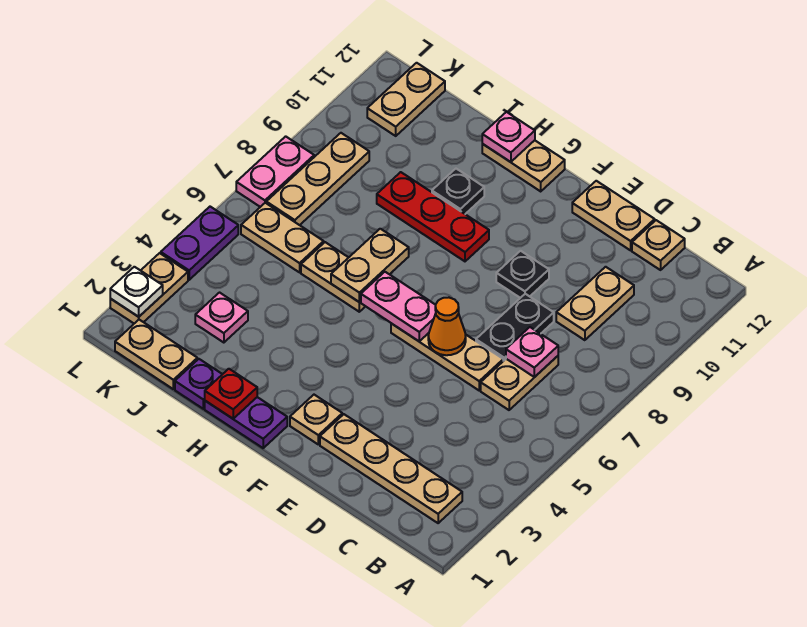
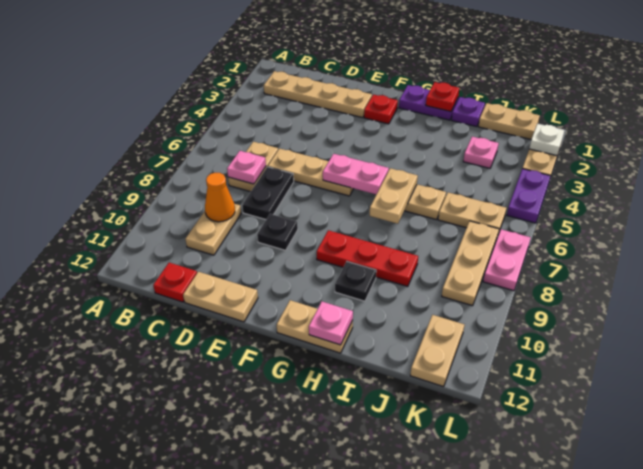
tan 1x1 plate [632,220,685,270] -> red 1x1 plate [153,263,197,302]
orange 1x1 cone [428,298,466,355] -> orange 1x1 cone moved to [205,173,235,222]
tan 1x1 plate [290,395,342,444] -> red 1x1 plate [364,95,398,124]

